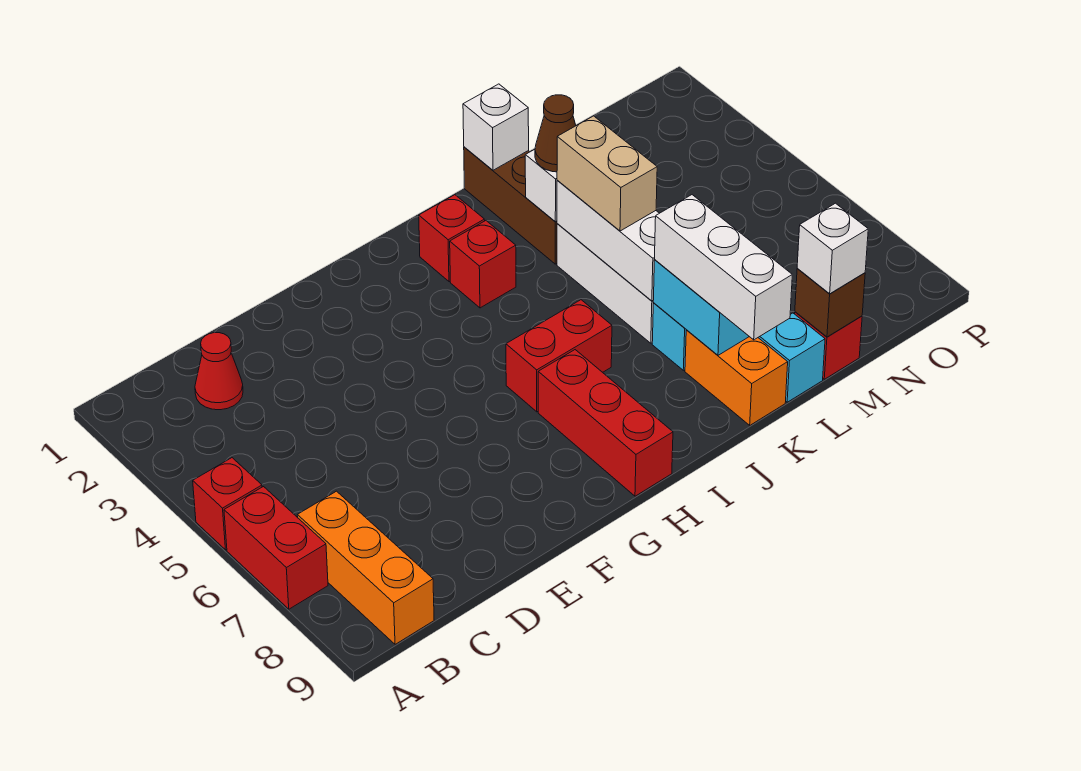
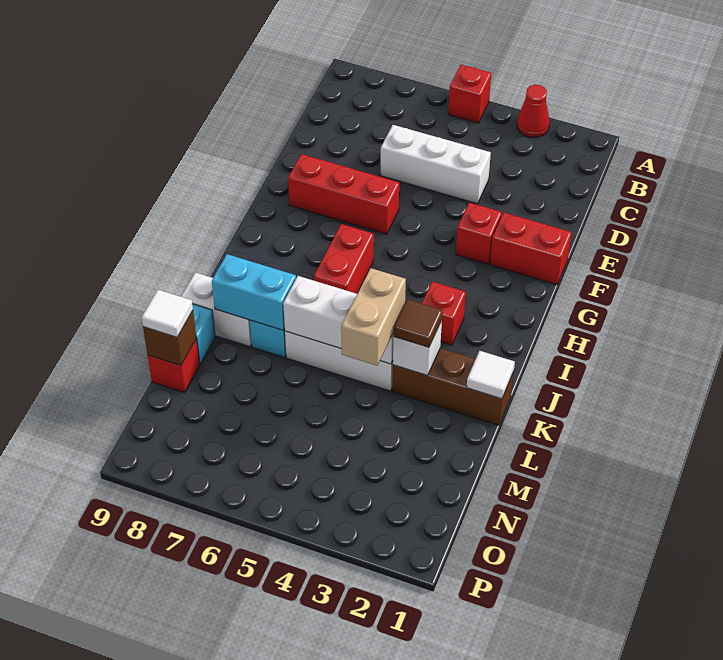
red 1x2 brick [224,487,328,609] -> red 1x2 brick moved to [490,213,572,285]
orange 1x3 brick [297,491,434,644] -> none
red 1x1 cone [195,333,243,410] -> red 1x1 cone moved to [517,85,550,138]
red 1x3 brick [538,350,673,496] -> red 1x3 brick moved to [288,154,399,234]
red 1x1 brick [419,195,485,282] -> red 1x1 brick moved to [456,203,502,264]
white 1x1 brick [463,84,529,170] -> white 1x1 tile [467,351,515,399]
brown 1x1 cone [535,95,576,172] -> brown 1x1 tile [393,299,442,347]
tan 1x2 brick [557,116,657,231] -> tan 1x2 brick turned to [341,268,406,365]
white 1x3 brick [655,195,792,340] -> white 1x3 brick moved to [380,125,491,204]
orange 1x2 brick [685,330,788,425] -> white 1x2 brick [181,273,252,347]
white 1x1 brick [797,203,868,294] -> white 1x1 tile [142,290,193,337]

